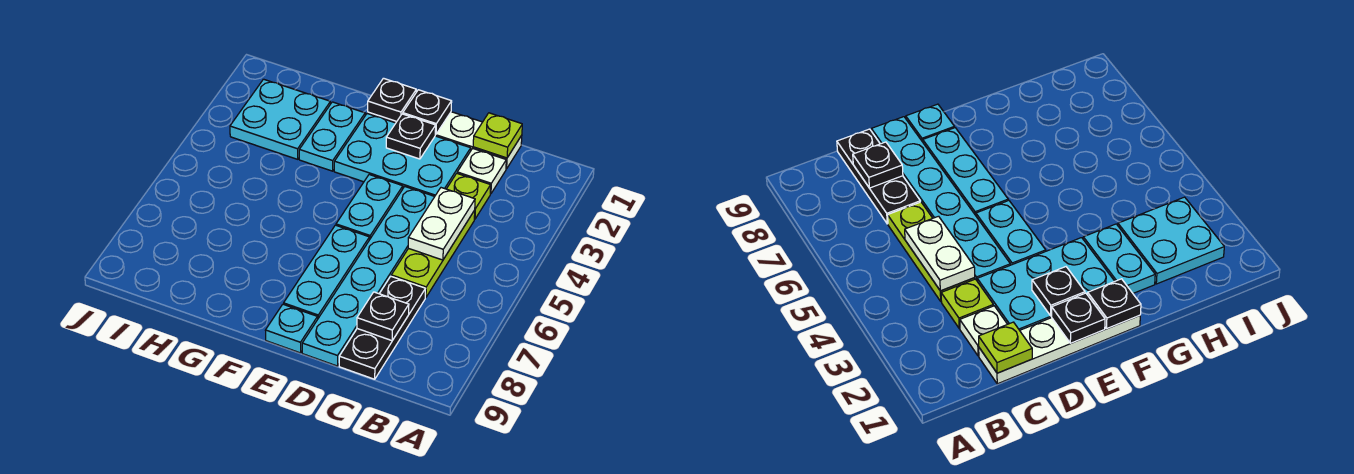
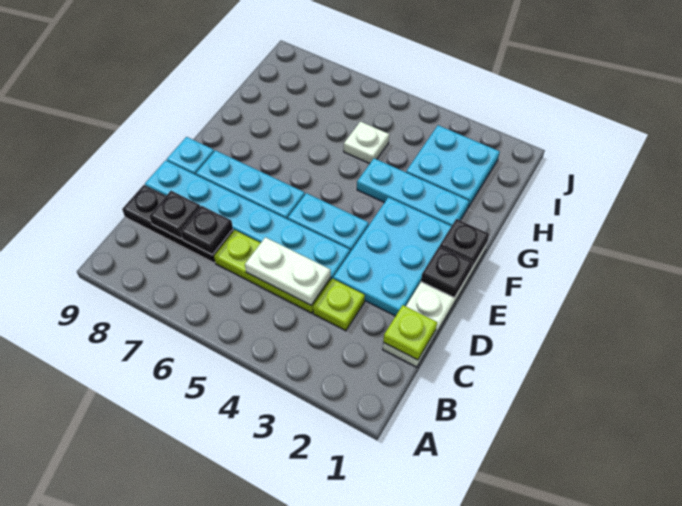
white 1x1 plate [457,148,506,194] -> white 1x1 plate moved to [344,122,389,164]
black 1x1 plate [386,114,436,159] -> black 1x1 plate moved to [180,206,233,255]
cyan 1x2 plate [299,102,365,171] -> cyan 1x3 plate [357,158,469,226]

